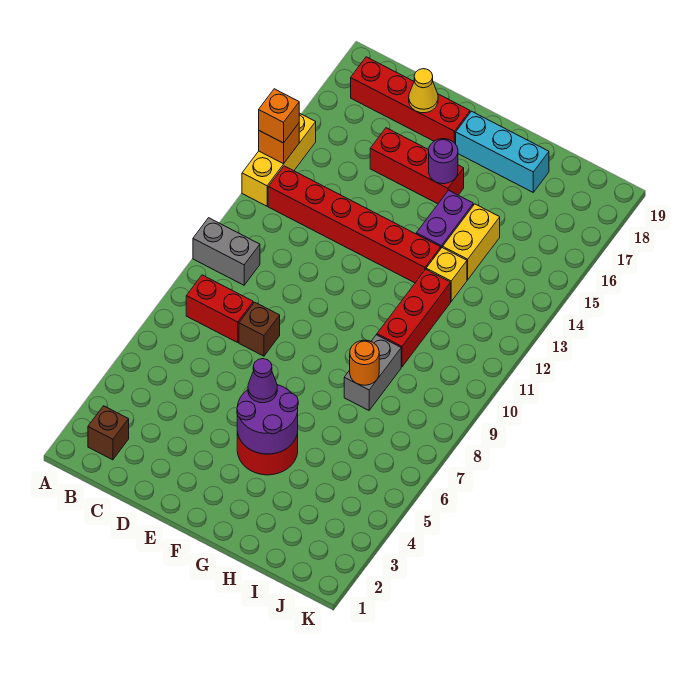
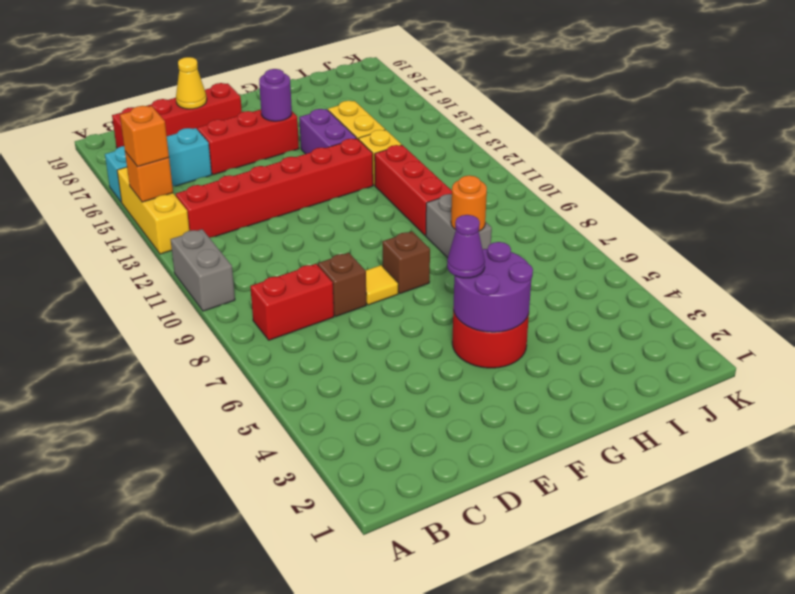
grey 1x2 brick [193,218,260,285] -> grey 1x2 brick turned to [171,229,235,311]
brown 1x1 brick [88,406,129,460] -> brown 1x1 brick moved to [382,231,430,294]
none -> yellow 1x1 tile [366,265,398,305]
cyan 1x3 brick [456,111,549,192] -> cyan 1x3 brick moved to [105,128,212,202]

